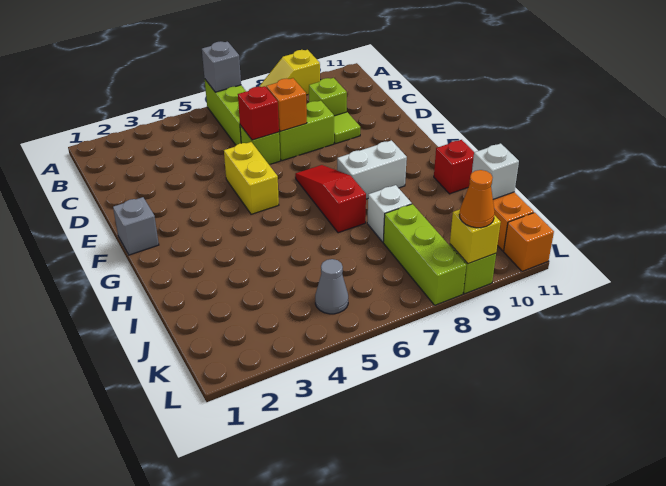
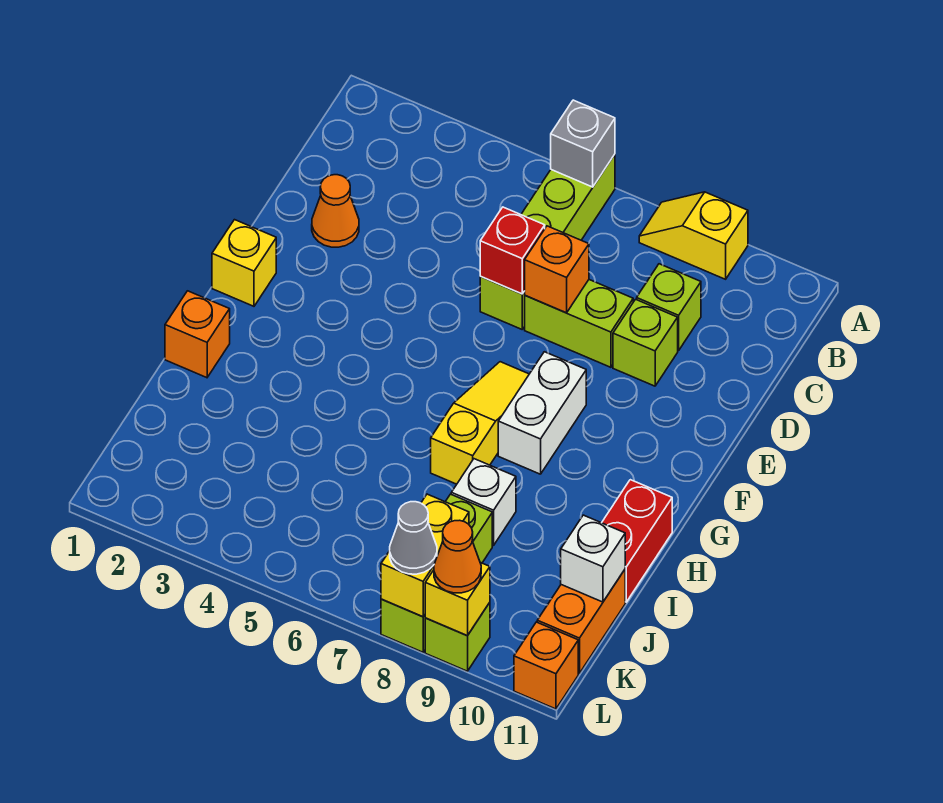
none -> orange 1x1 cone [312,175,359,247]
lime 1x1 tile [334,112,360,144] -> lime 1x1 brick [613,299,678,386]
yellow 1x2 brick [224,142,279,214] -> yellow 1x2 brick moved to [381,494,469,617]
grey 1x1 brick [113,197,159,255] -> yellow 1x1 brick [212,220,276,306]
red 1x3 slope [295,165,366,233] -> yellow 1x3 slope [431,362,529,484]
white 1x2 brick [337,140,407,199] -> white 1x2 brick turned to [498,352,586,474]
none -> orange 1x1 brick [165,291,230,378]
red 1x1 brick [434,140,474,194] -> red 1x2 brick [602,480,672,602]
grey 1x1 cone [315,259,348,314] -> grey 1x1 cone moved to [390,502,437,574]

